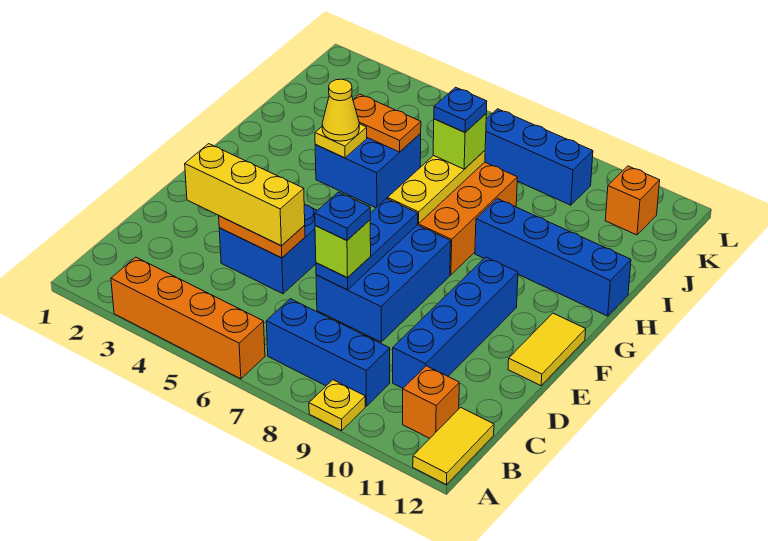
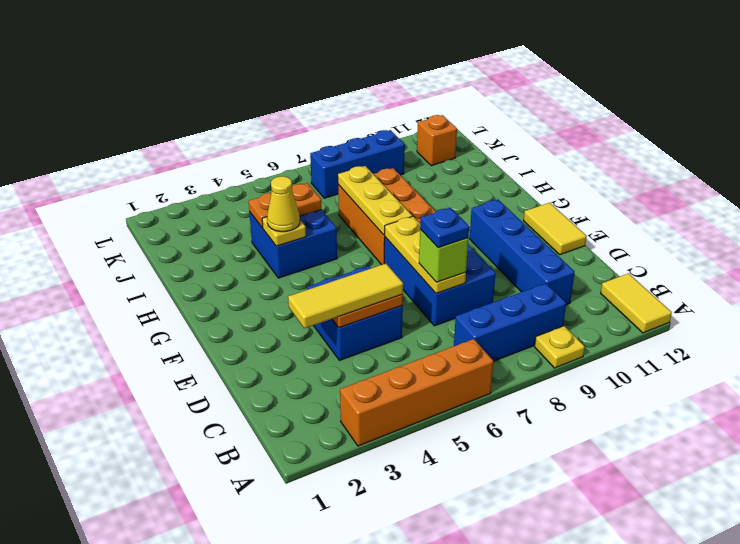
orange 1x1 brick [403,366,459,438] -> none
yellow 1x3 brick [185,144,305,245] -> yellow 1x3 tile [288,264,403,328]
blue 1x3 plate [316,199,418,290] -> yellow 1x3 plate [385,216,466,293]
blue 1x4 brick [475,199,631,316] -> none
lime 1x1 brick [433,114,486,169] -> none
blue 1x1 plate [434,87,487,132] -> none

